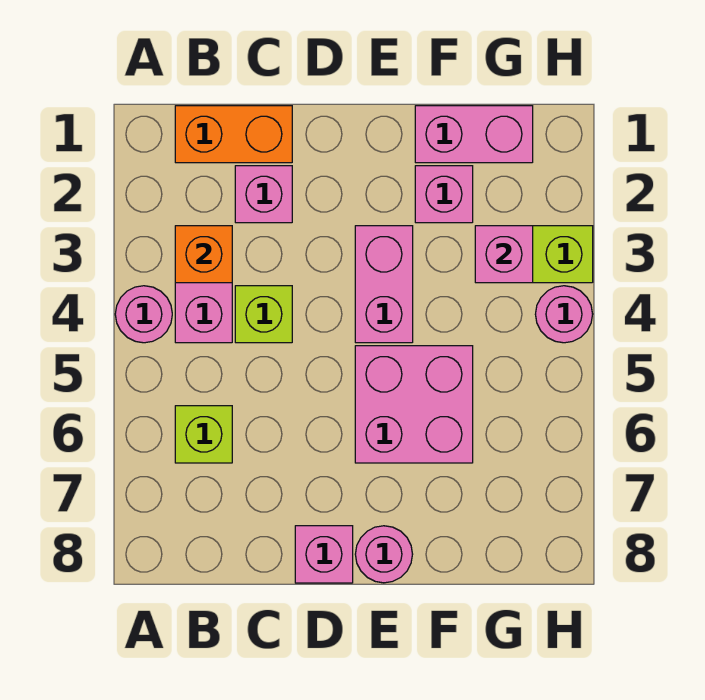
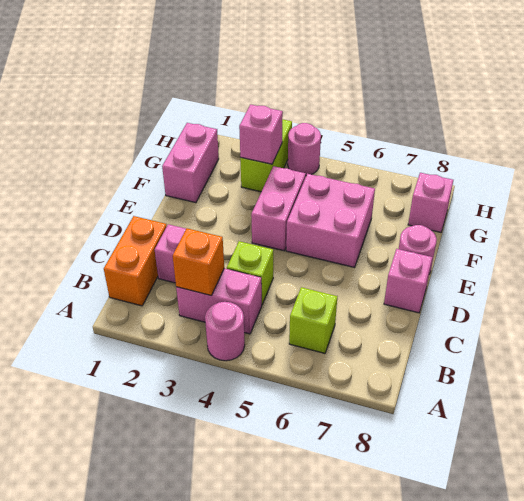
pink 1x2 brick [355,226,413,343] -> pink 1x2 brick turned to [251,166,306,251]
pink 1x1 brick [415,166,473,223] -> pink 1x1 brick moved to [408,173,453,232]

